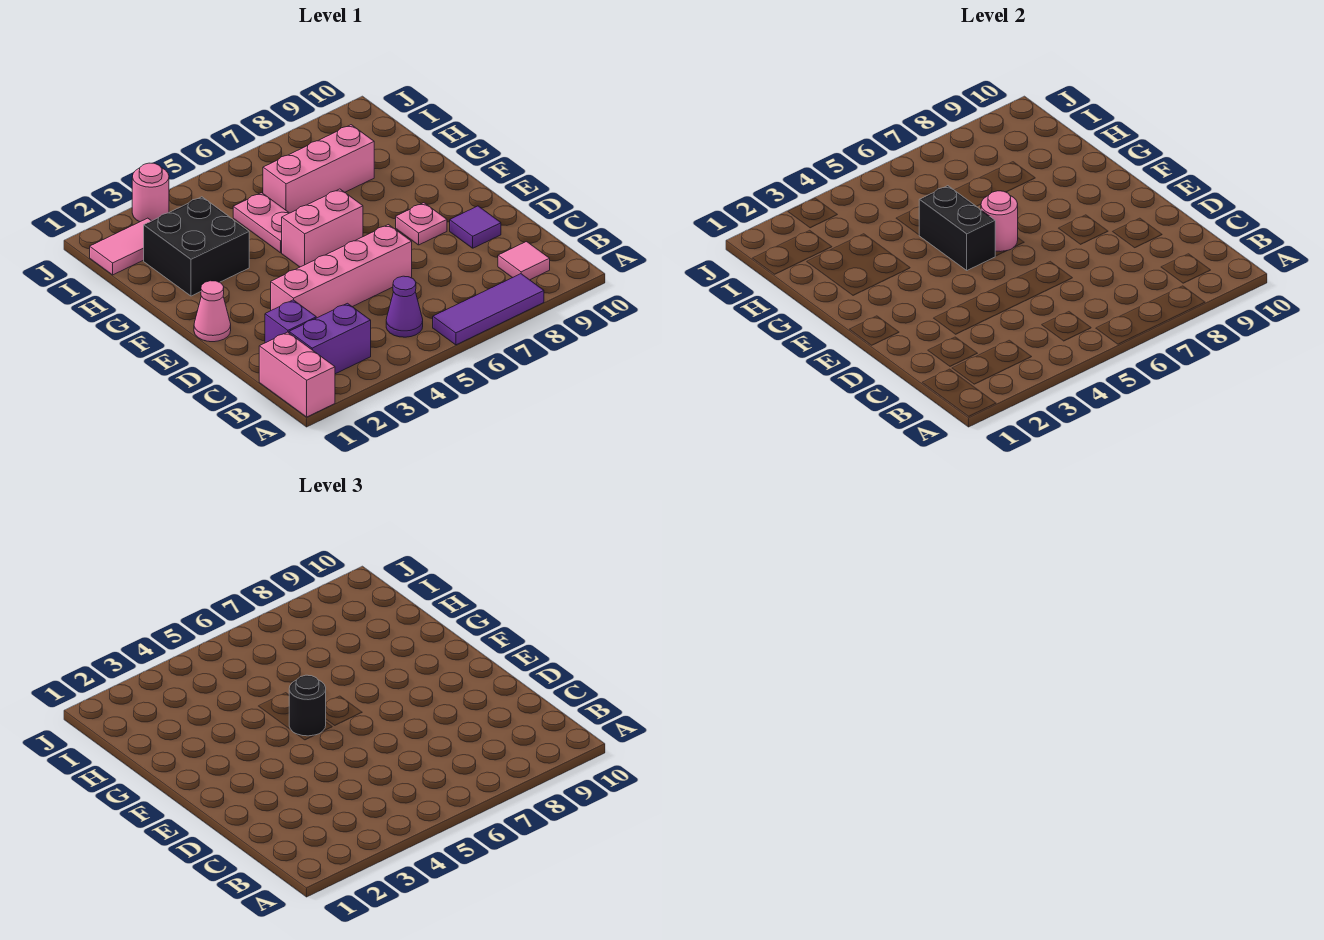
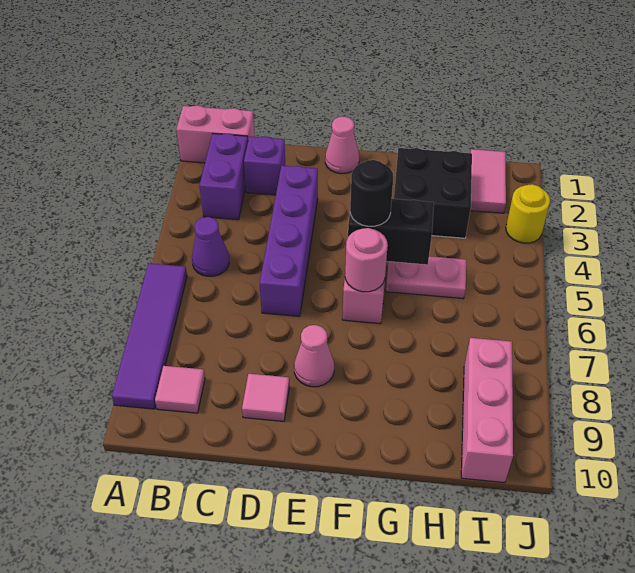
purple 1x3 tile [433,274,544,345] -> purple 1x4 tile [112,263,187,409]
pink 1x4 brick [271,225,412,318] -> purple 1x4 brick [260,166,318,316]
purple 1x1 tile [450,206,501,248] -> pink 1x1 tile [242,374,289,421]
pink 1x1 plate [396,203,447,245] -> pink 1x1 cone [294,325,334,387]
pink 1x3 brick [263,125,374,213] -> pink 1x3 brick moved to [461,338,513,483]
pink 1x1 round brick [132,163,169,222] -> yellow 1x1 round brick [506,184,550,243]

